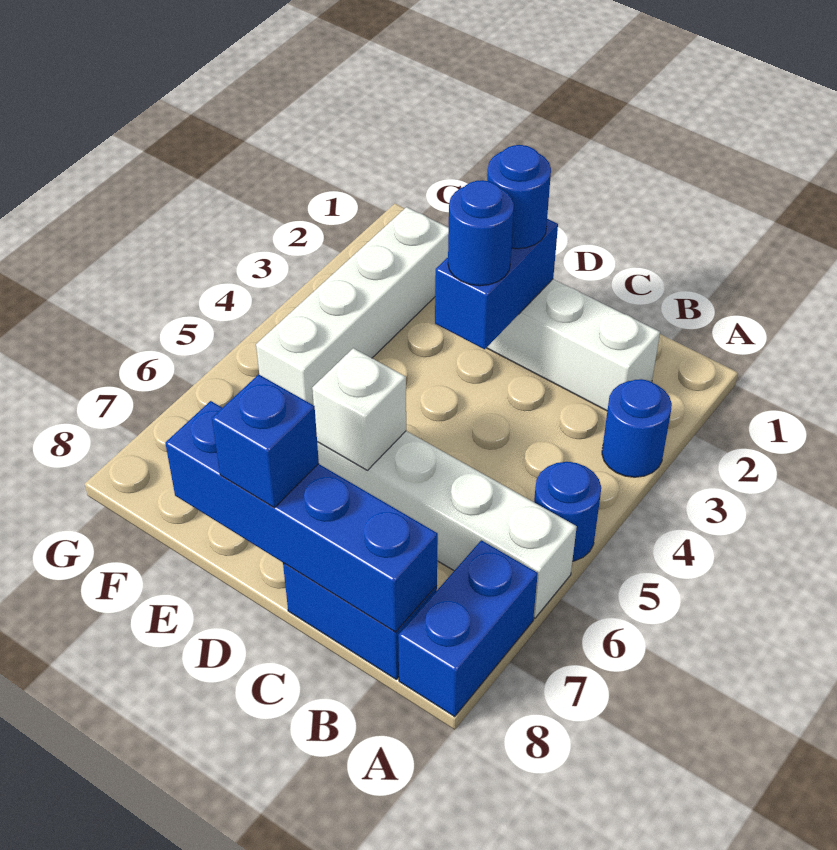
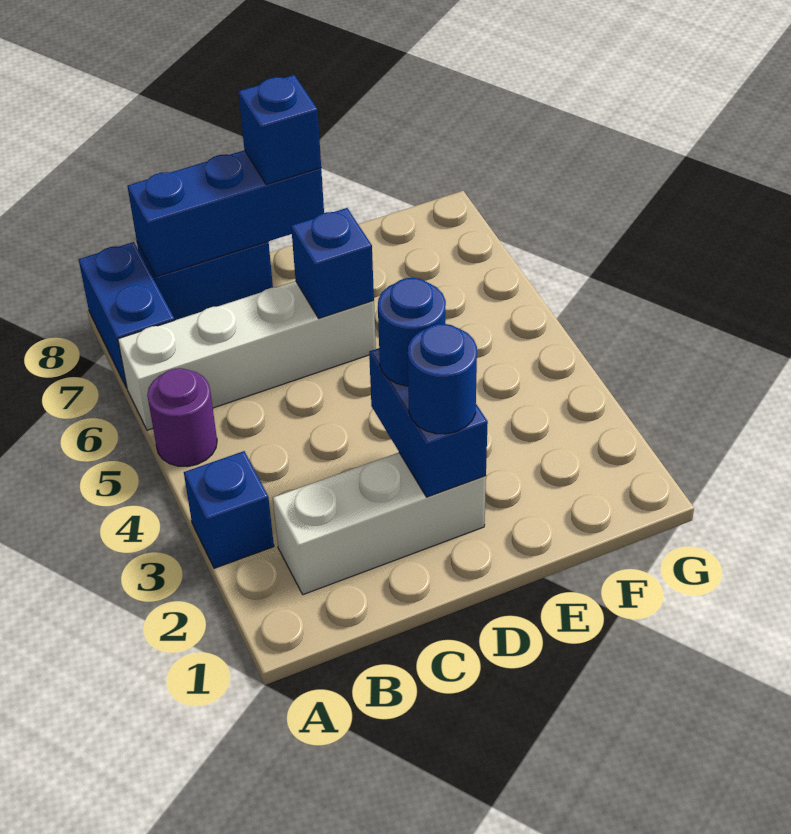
blue 1x1 round brick [602,379,672,477] -> blue 1x1 brick [184,451,274,568]
blue 1x1 round brick [534,462,601,561] -> purple 1x1 round brick [147,368,217,467]
blue 1x4 brick [165,401,438,632] -> blue 1x3 brick [128,150,324,277]
white 1x1 brick [312,348,406,470] -> blue 1x1 brick [291,208,374,318]
white 1x4 brick [256,207,449,405] -> none

